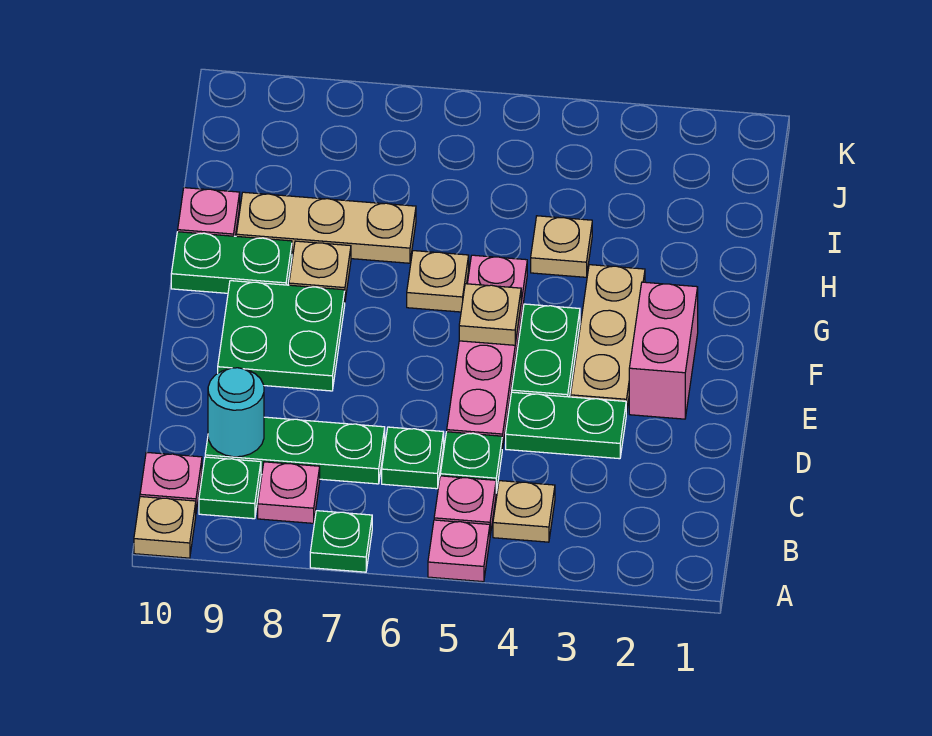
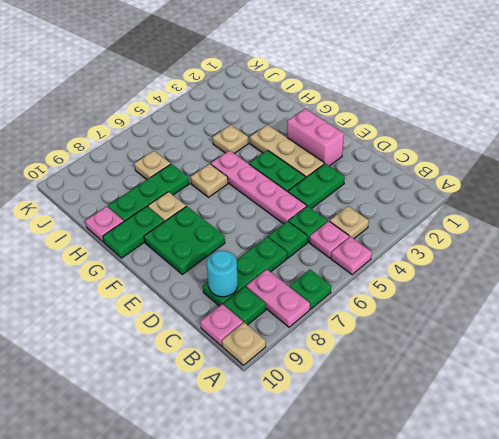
pink 1x1 plate [258,462,320,523] -> pink 1x2 plate [246,270,310,327]
tan 1x1 plate [459,284,521,345] -> tan 1x1 plate moved to [134,151,171,179]
tan 1x3 plate [236,192,416,263] -> green 1x3 plate [108,164,189,221]

